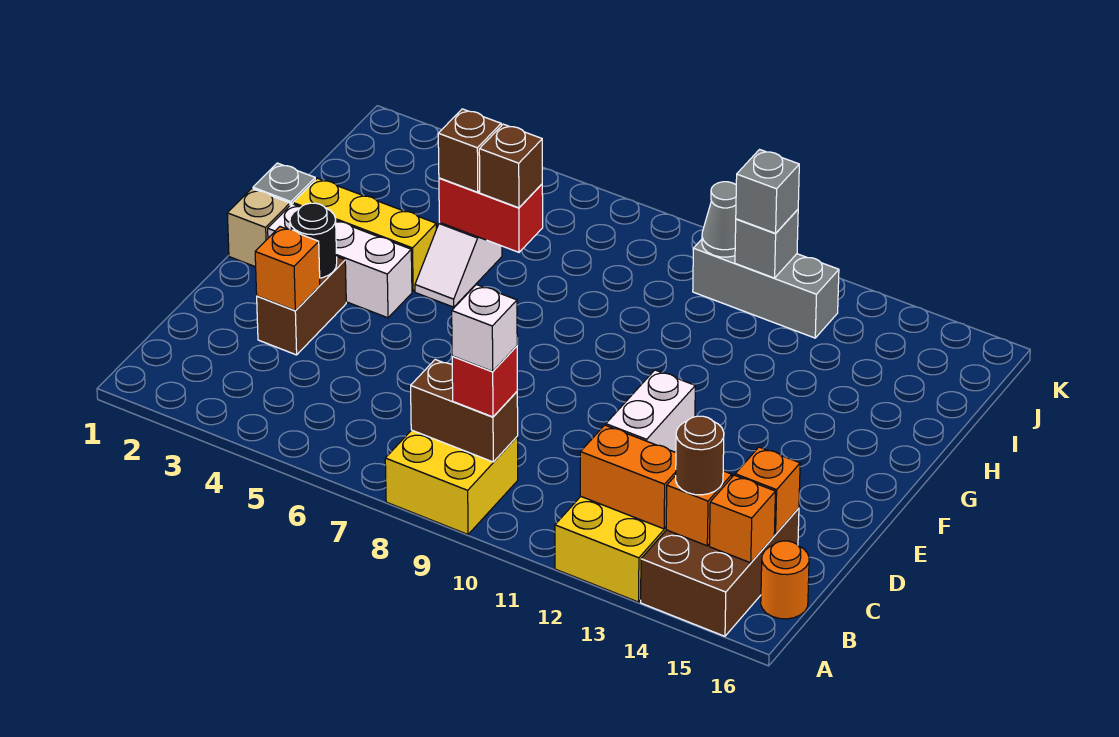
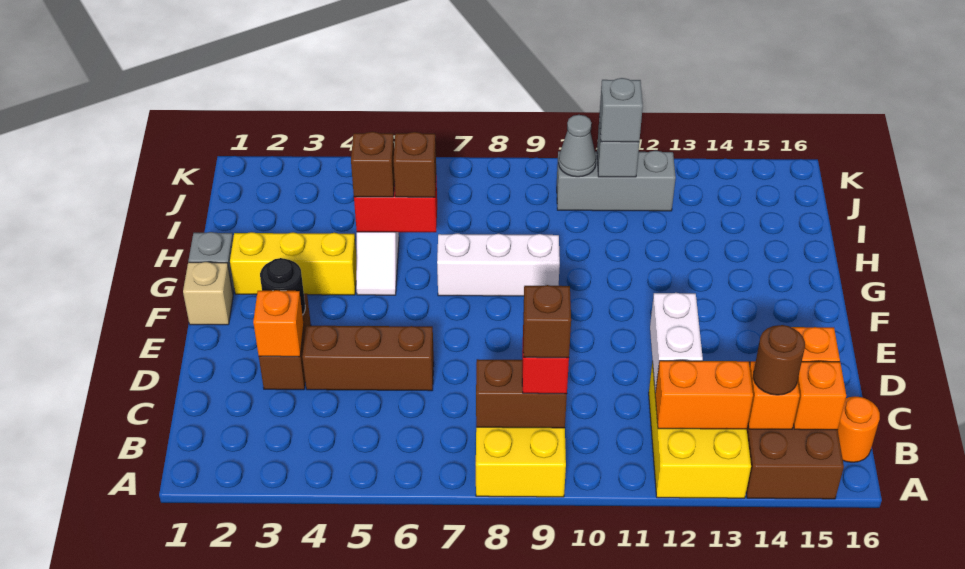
white 1x1 brick [452,285,517,371] -> brown 1x1 brick [523,285,571,358]
none -> brown 1x3 brick [302,326,434,391]
white 1x3 brick [268,204,412,318] -> white 1x3 brick moved to [437,233,560,296]

